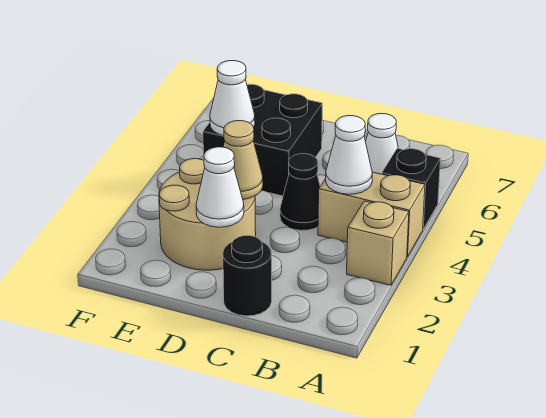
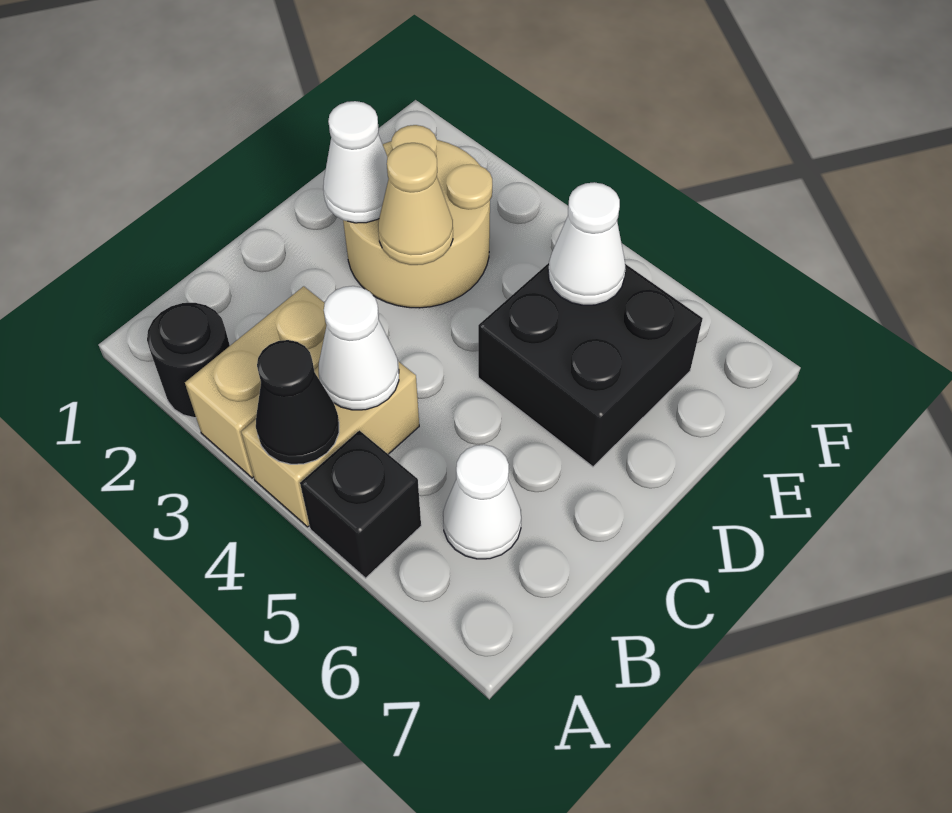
tan 1x1 brick [347,201,409,285] -> tan 1x2 brick [185,286,326,478]
black 1x1 round brick [223,236,272,316] -> black 1x1 round brick moved to [147,303,230,418]
black 1x1 cone [280,154,320,231] -> black 1x1 cone moved to [256,340,339,464]

